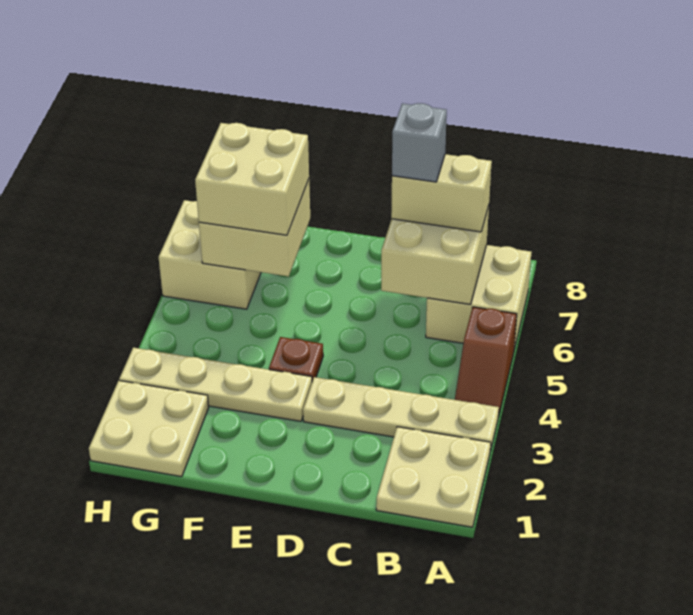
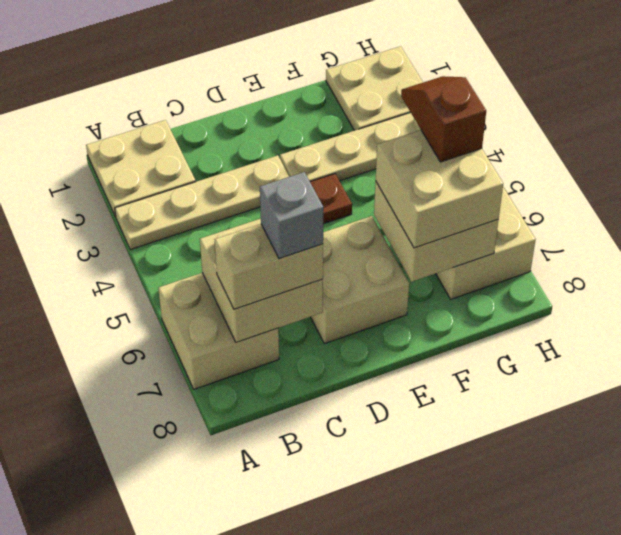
brown 1x2 slope [455,307,517,418] -> brown 1x2 slope moved to [401,76,486,162]
none -> tan 2x2 brick [311,216,409,344]

